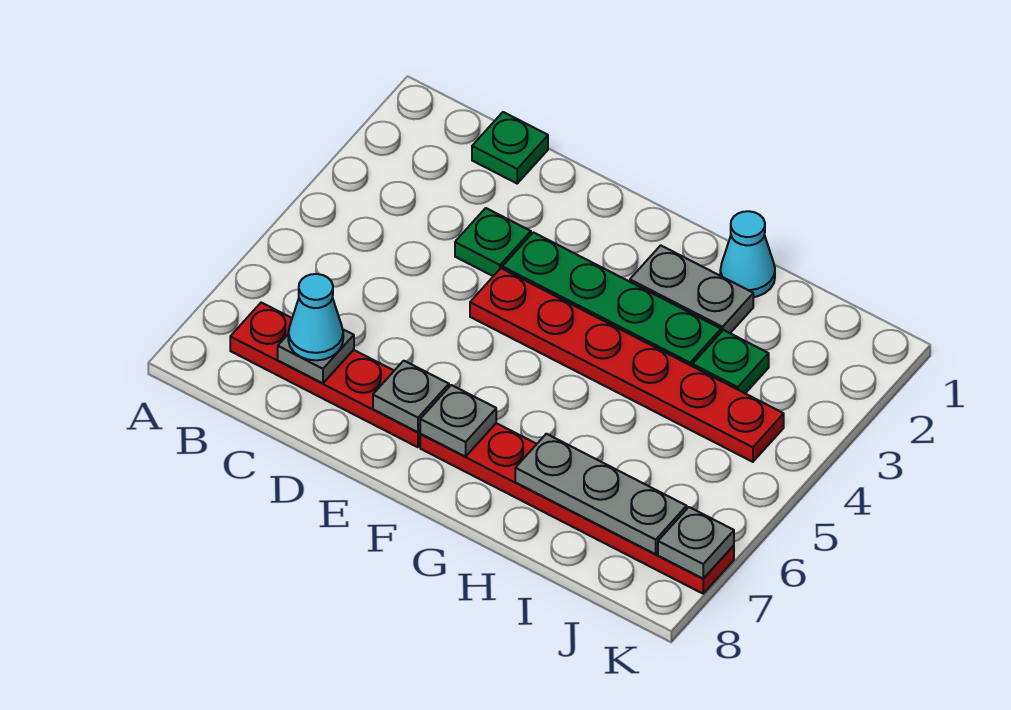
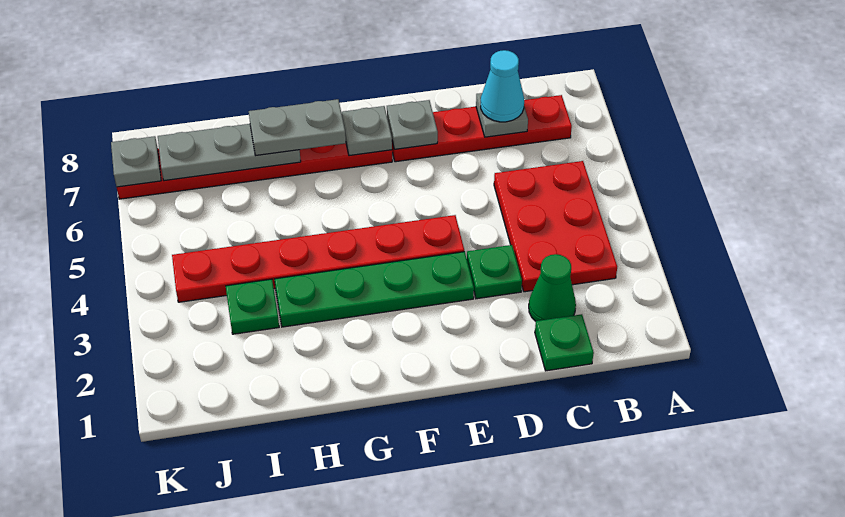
none -> red 2x3 plate [494,161,617,292]
none -> green 1x1 cone [529,254,576,321]
grey 1x2 plate [630,245,753,333] -> grey 1x2 plate moved to [249,99,346,155]
cyan 1x1 cone [720,211,775,297] -> none

